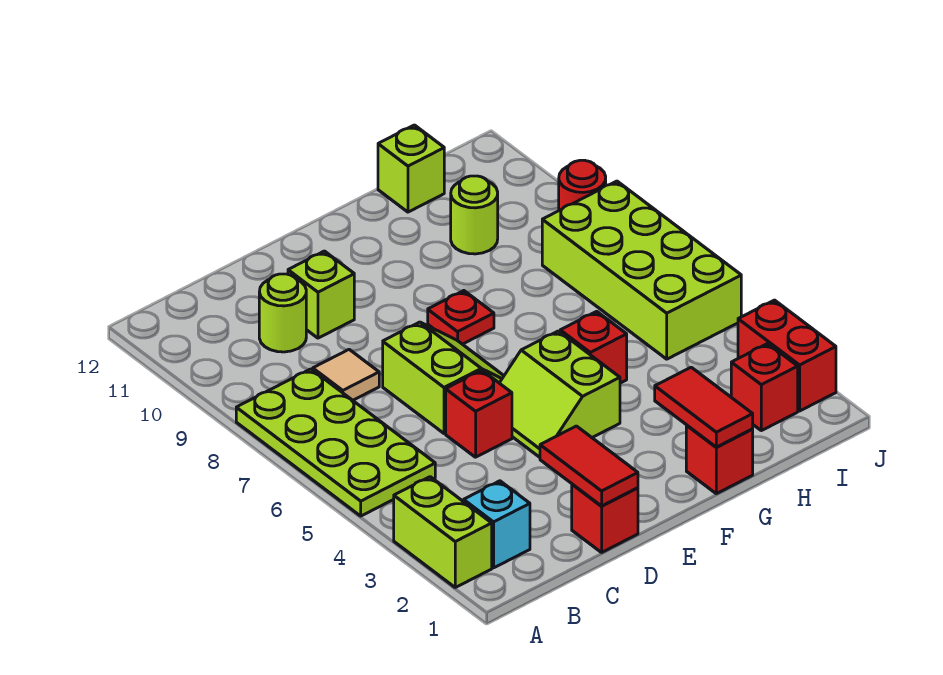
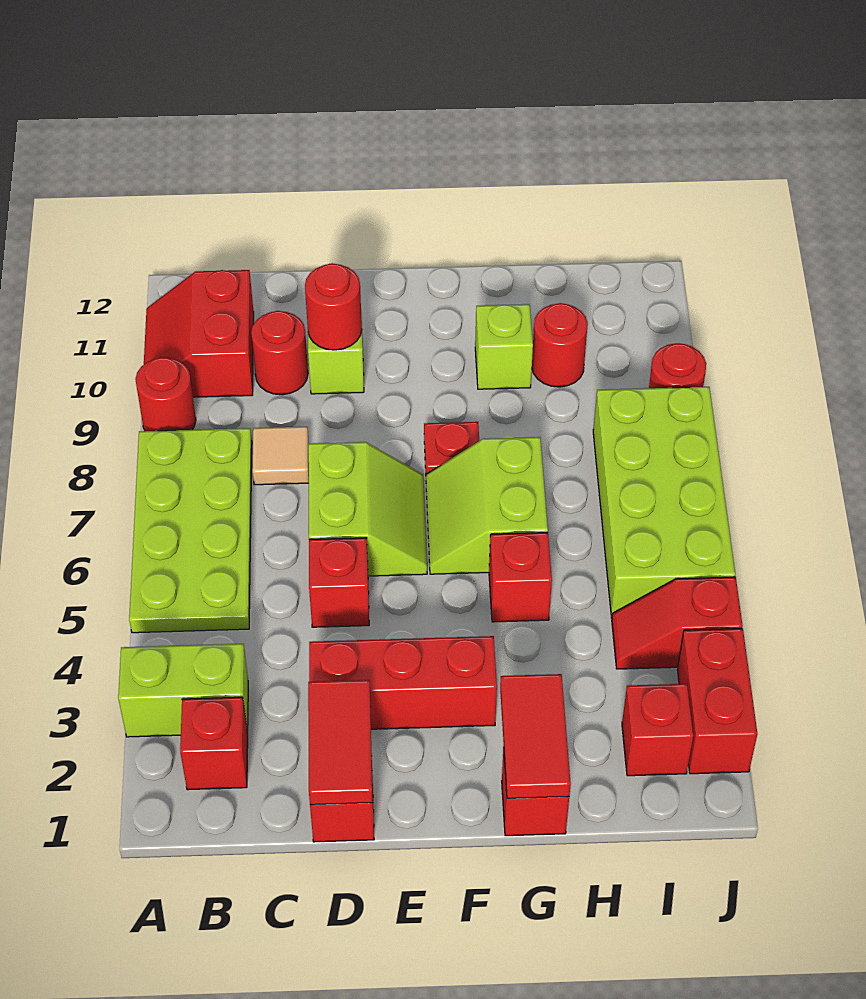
lime 1x2 brick [394,477,492,587] -> lime 1x2 brick turned to [118,644,248,737]
none -> red 1x1 round brick [135,357,196,431]
none -> red 2x2 slope [144,270,254,397]
cyan 1x1 brick [464,481,530,568] -> red 1x1 brick [180,697,248,790]
lime 1x1 round brick [259,274,306,352] -> red 1x1 round brick [251,311,308,395]
none -> red 1x3 brick [309,636,497,729]
none -> red 1x1 round brick [305,263,362,350]
lime 2x2 slope [500,331,620,457] -> lime 2x2 slope moved to [426,437,548,574]
lime 1x1 round brick [451,176,498,254] -> red 1x1 round brick [532,303,588,387]
lime 1x1 brick [378,125,444,212] -> lime 1x1 brick moved to [475,304,533,389]
none -> red 1x2 slope [612,577,743,669]

